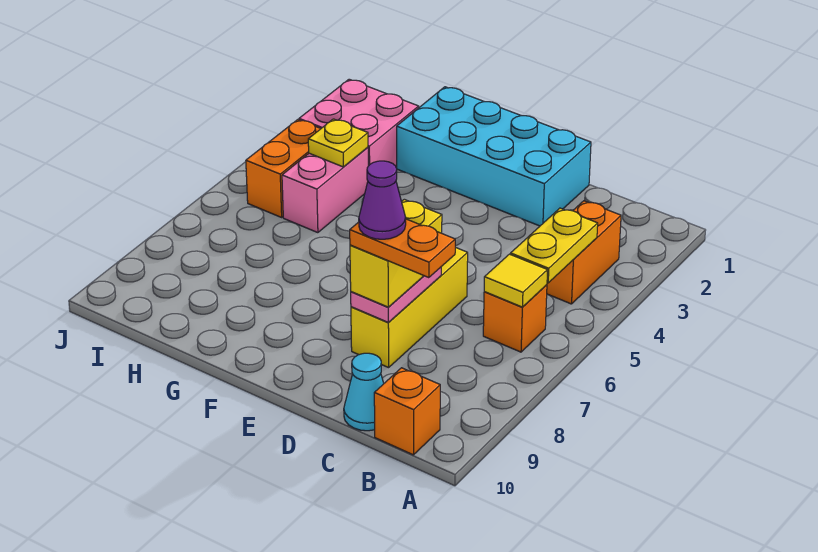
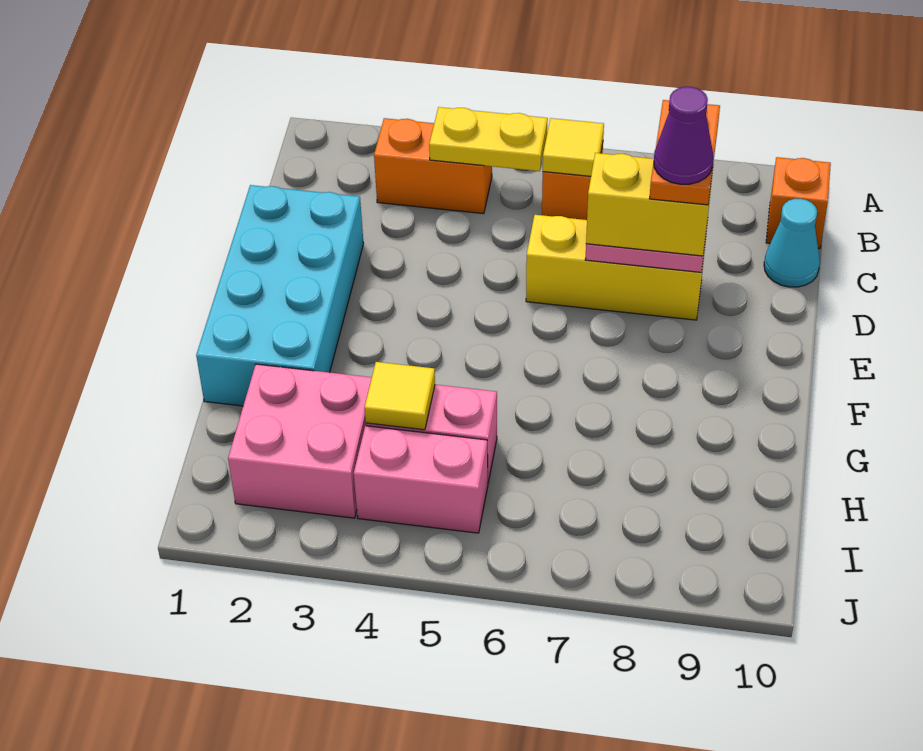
yellow 1x1 plate [308,119,368,167] -> yellow 1x1 tile [364,362,435,430]
orange 1x2 brick [246,120,321,217] -> pink 1x2 brick [354,426,488,533]

